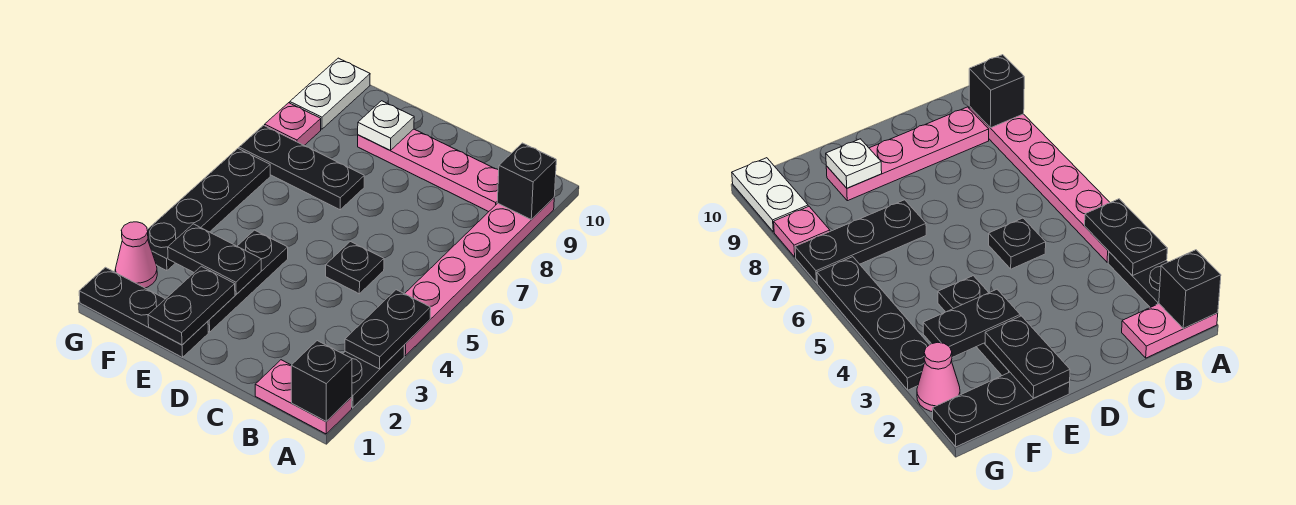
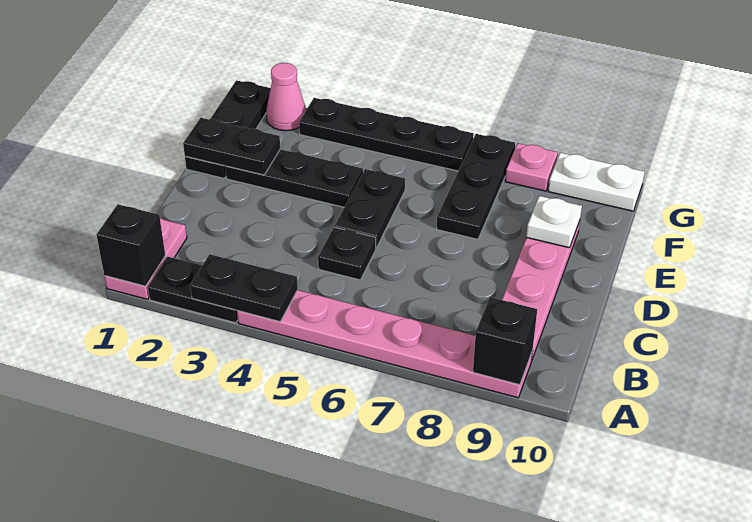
black 1x2 plate [168,224,261,294] -> black 1x2 plate moved to [335,169,405,248]

